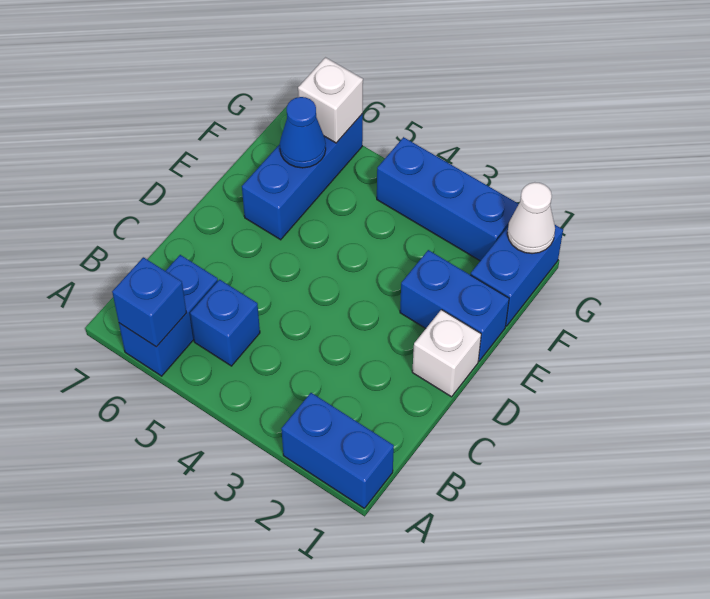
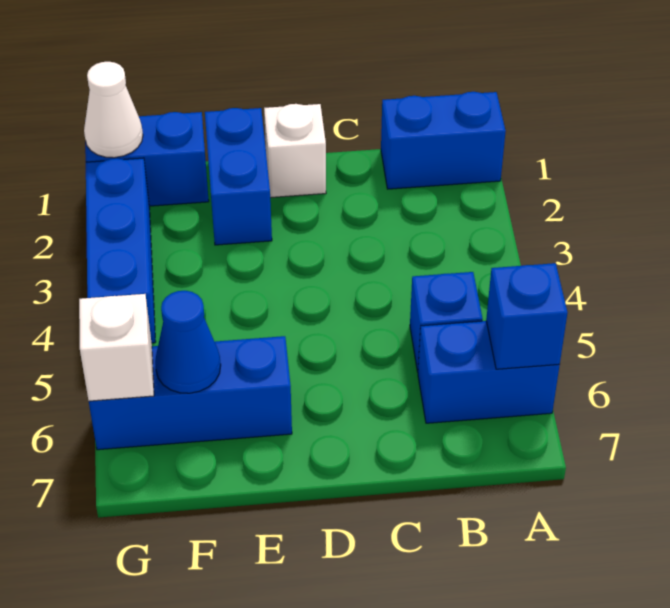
blue 1x2 brick [281,393,394,508] -> blue 1x2 brick turned to [381,92,506,189]

